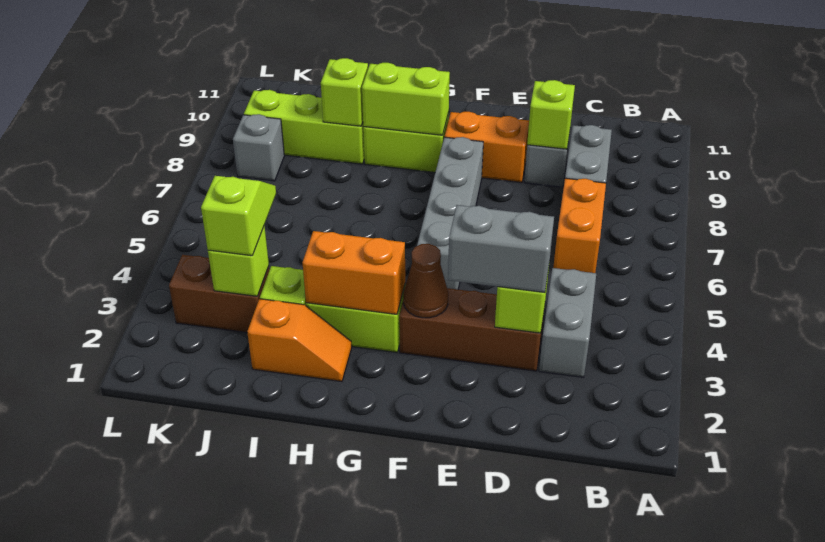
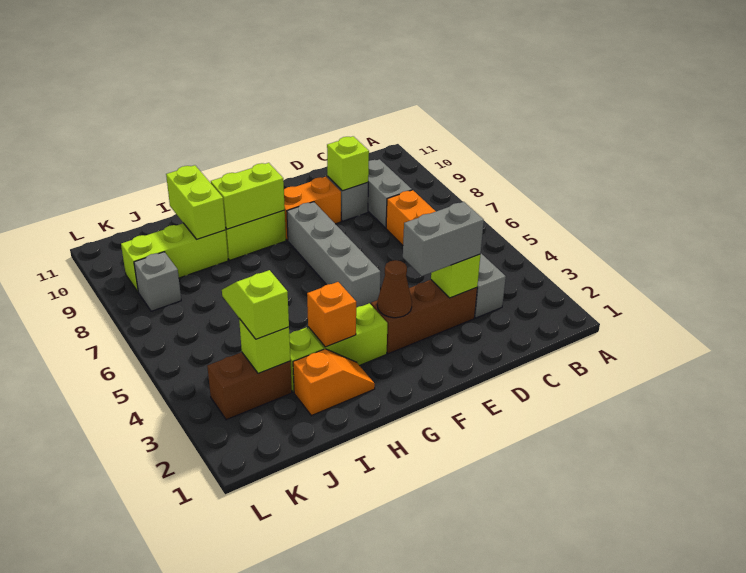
orange 1x2 brick [303,231,405,314] -> orange 1x1 brick [307,282,356,347]
lime 1x1 brick [321,58,368,126] -> lime 1x2 brick [166,165,226,239]

